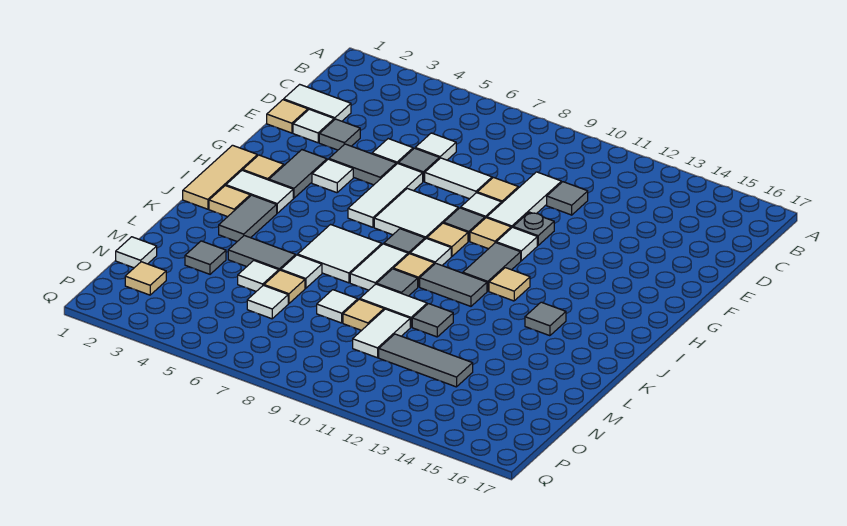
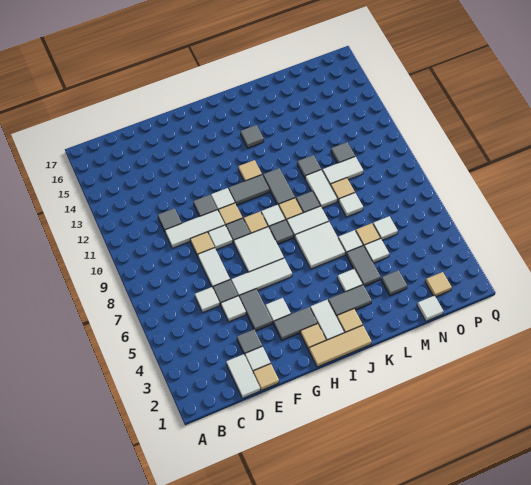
grey 1x1 plate [513,212,554,245] -> grey 1x1 tile [193,195,217,217]
none -> white 1x1 tile [337,269,363,292]
grey 1x3 tile [379,334,473,387] -> grey 1x1 tile [331,142,355,163]

